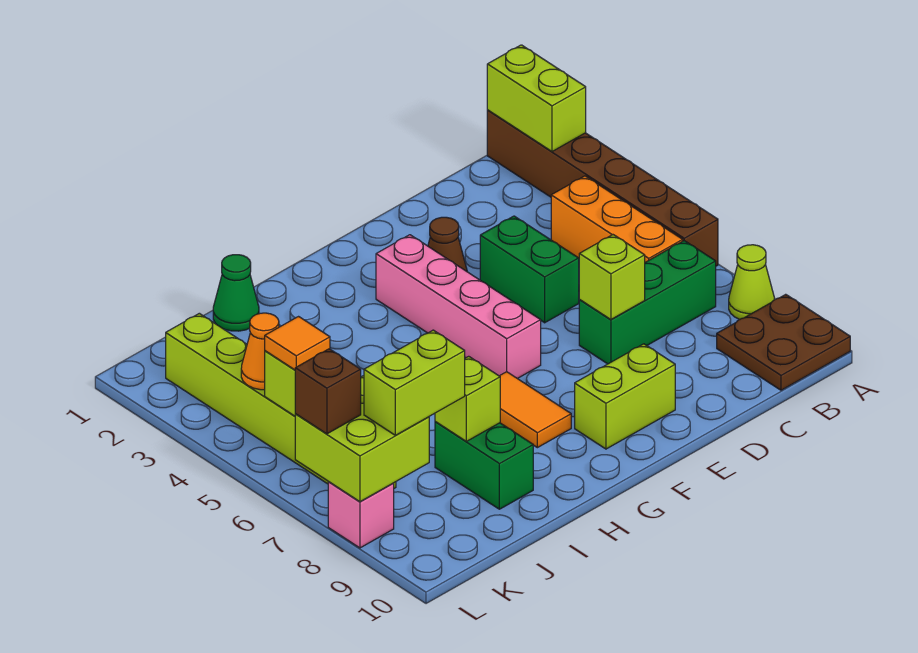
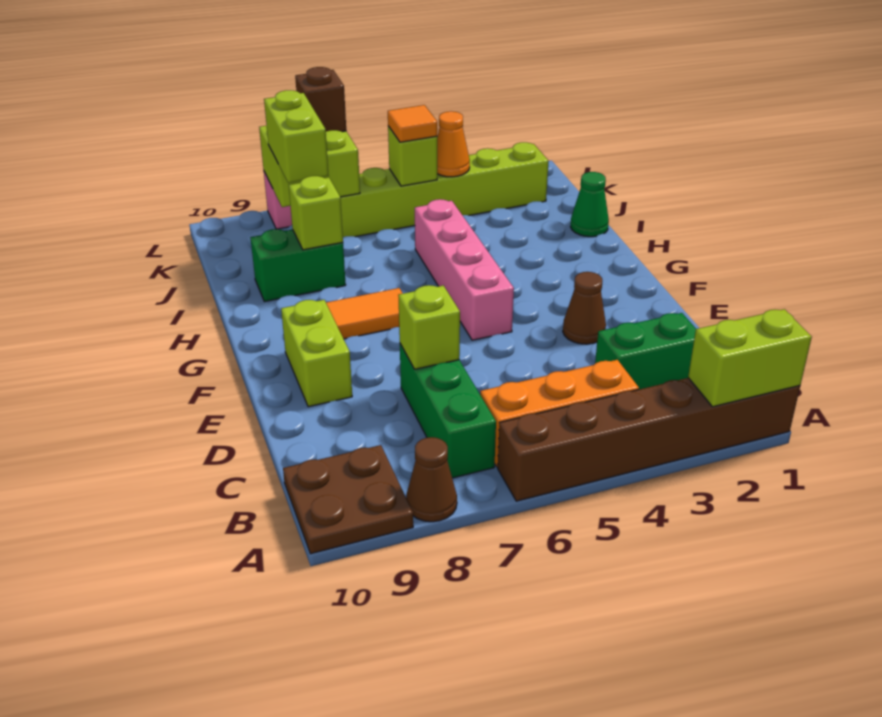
lime 1x1 cone [729,245,775,319] -> brown 1x1 cone [406,437,457,522]
green 1x2 brick [480,216,579,323] -> green 1x2 brick moved to [595,313,696,389]
pink 1x4 brick [376,235,541,379] -> pink 1x4 brick turned to [415,199,514,340]

